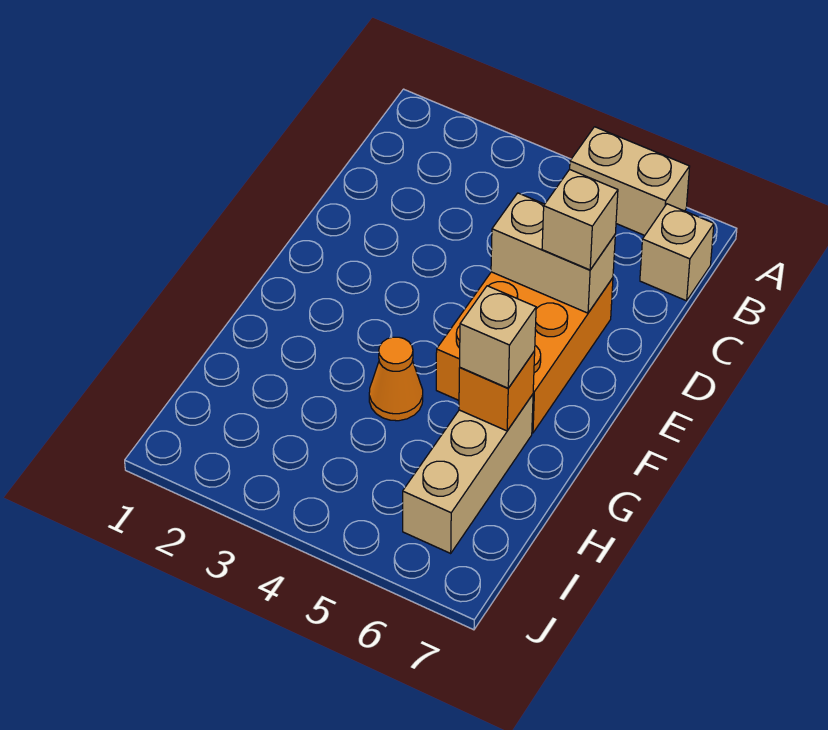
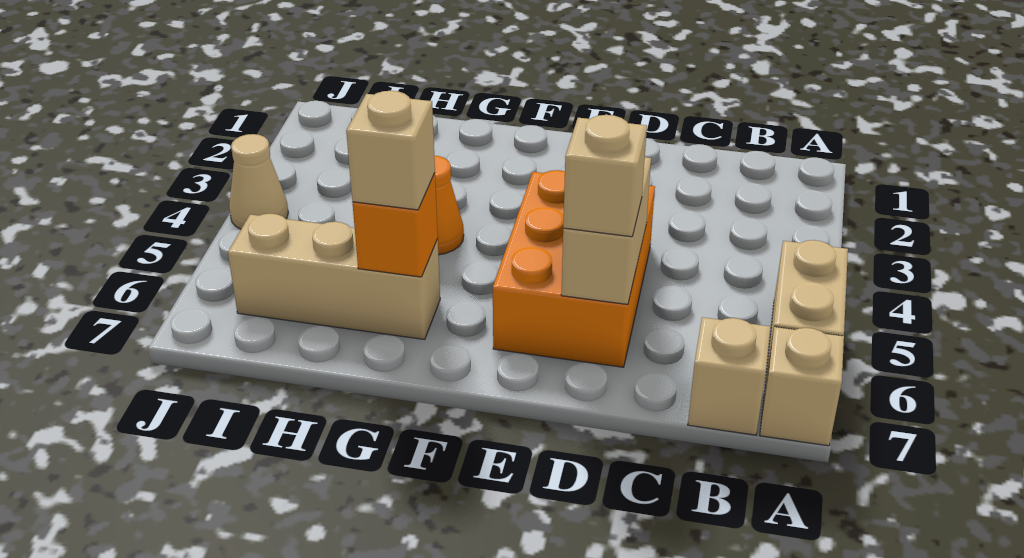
none -> tan 1x1 brick [760,327,844,446]
orange 2x3 brick [436,272,613,433] -> orange 2x3 brick turned to [493,170,655,367]
none -> tan 1x1 cone [229,134,288,229]

